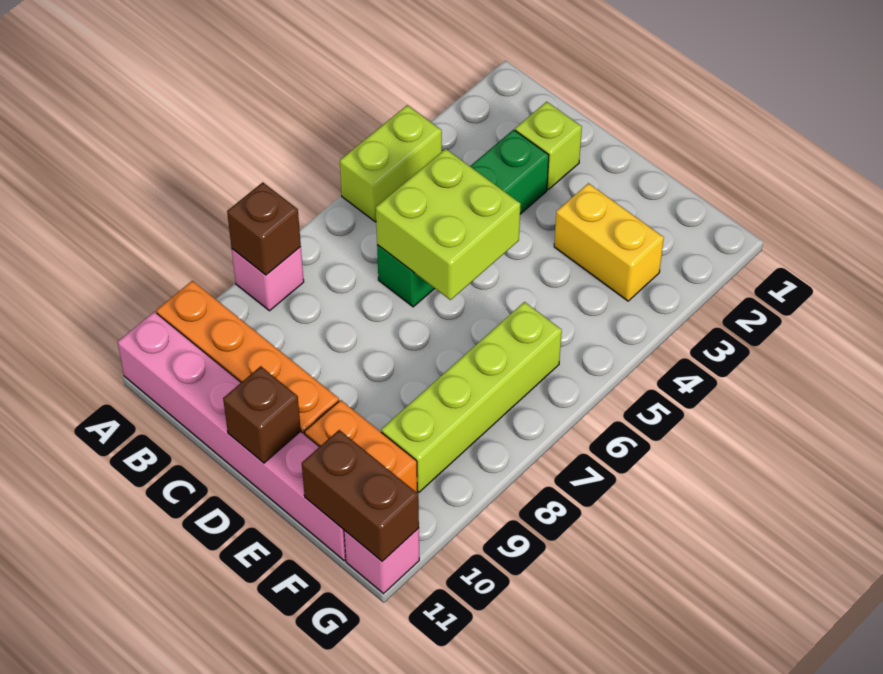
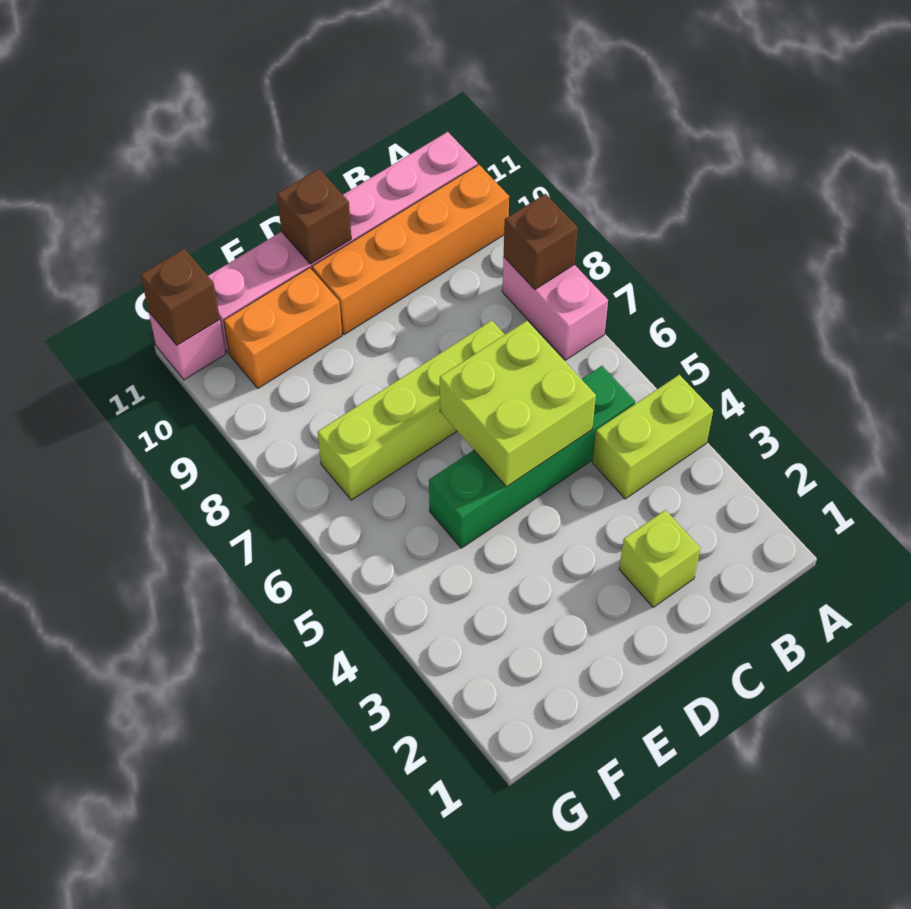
lime 1x2 brick [340,105,442,222] -> lime 1x2 brick turned to [592,375,713,499]
pink 1x1 brick [232,247,304,311] -> pink 1x2 brick [502,257,608,360]
green 1x4 brick [377,130,549,307] -> green 1x4 brick turned to [429,366,635,548]
yellow 1x2 brick [554,183,664,301] -> none
lime 1x4 brick [381,302,562,492] -> lime 1x4 brick turned to [318,320,505,500]
brown 1x2 brick [302,430,419,561] -> brown 1x1 brick [141,249,220,345]

